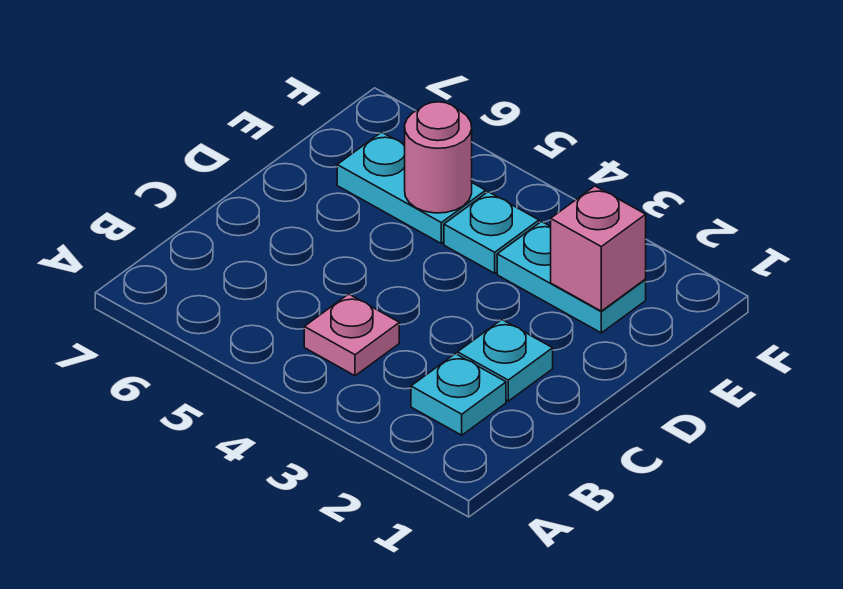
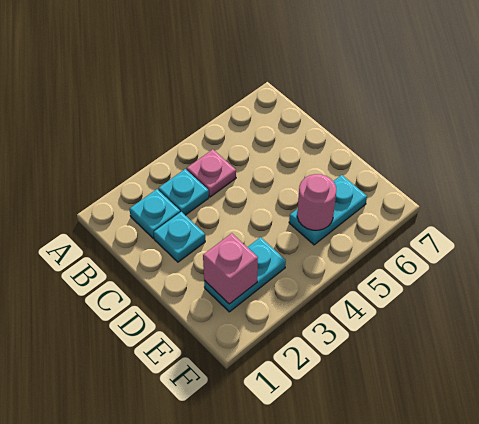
cyan 1x1 plate [444,192,539,273] -> cyan 1x1 plate moved to [158,169,209,215]

